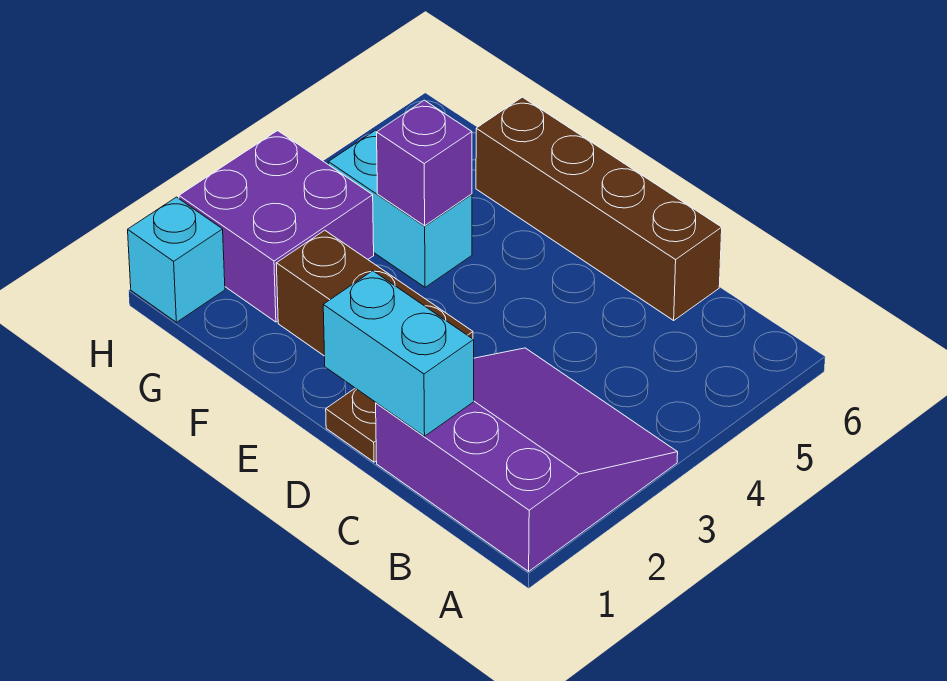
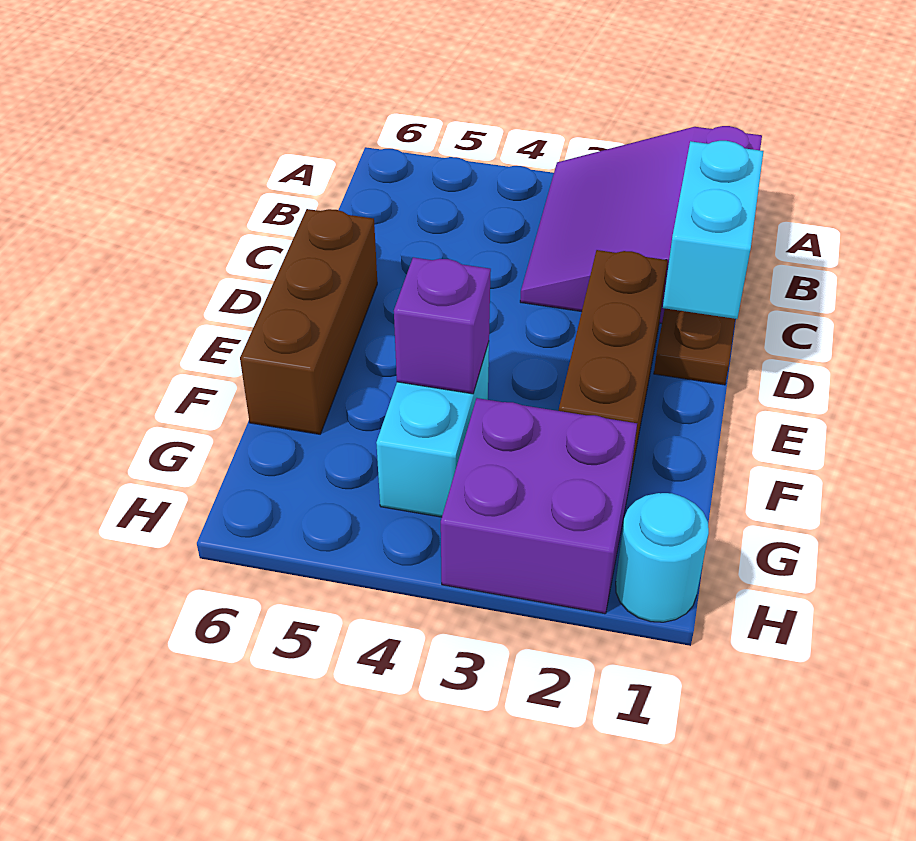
brown 1x4 brick [476,97,722,320] -> brown 1x3 brick [240,209,377,434]
cyan 1x1 brick [128,197,225,322] -> cyan 1x1 round brick [616,493,709,622]

